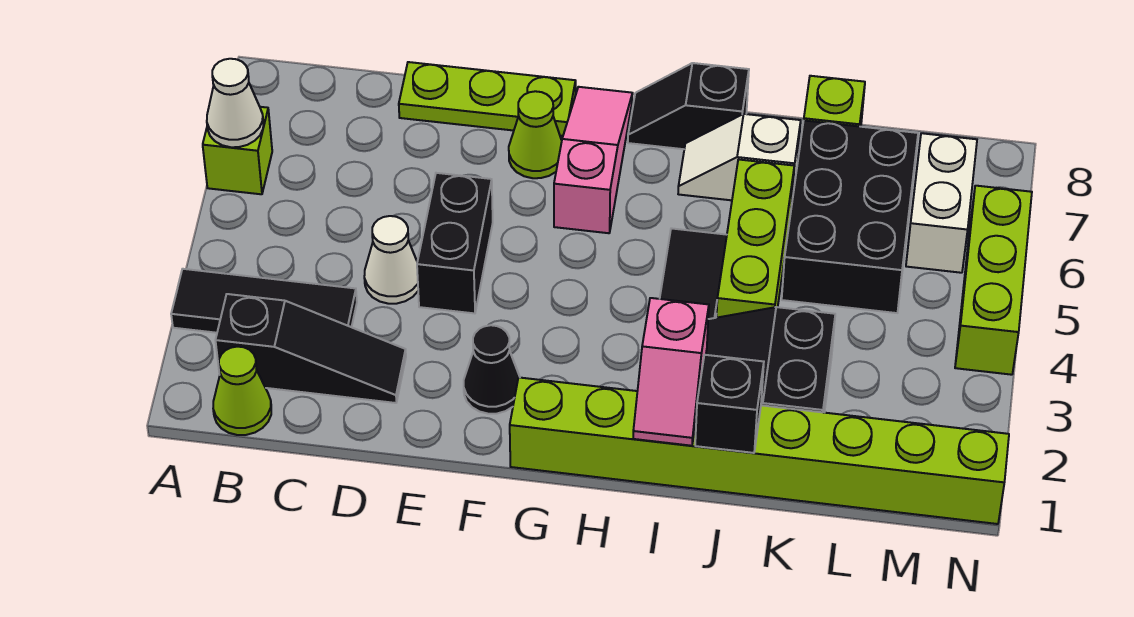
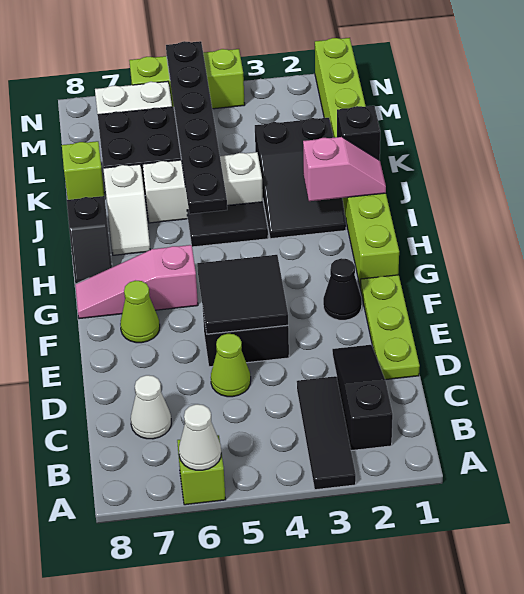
lime 1x1 cone [213,347,271,435] -> lime 1x1 cone moved to [211,334,251,397]
white 1x1 cone [364,216,418,304] -> white 1x1 cone moved to [131,375,171,439]
lime 1x3 plate [399,62,576,136] -> lime 1x3 plate moved to [361,275,420,380]
none -> black 2x2 tile [197,255,288,334]
none -> black 1x6 plate [166,41,227,214]
lime 1x3 brick [716,159,794,318] -> white 1x3 brick [143,152,263,223]

